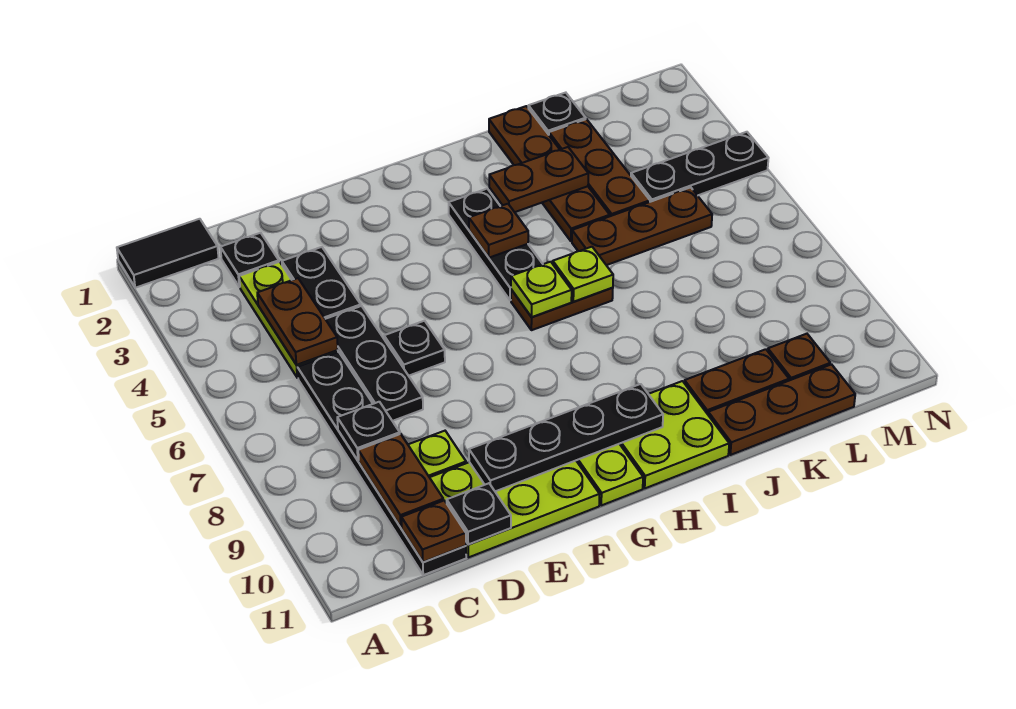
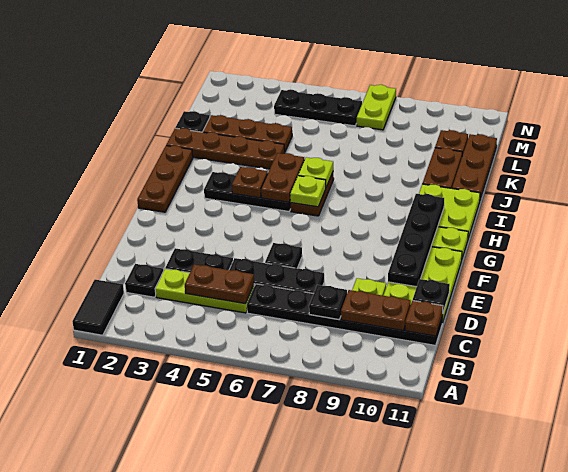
brown 1x2 plate [489,147,588,212] -> brown 1x2 plate moved to [261,153,304,202]
brown 1x3 plate [572,187,712,265] -> brown 1x3 plate moved to [137,146,193,212]
black 1x3 plate [631,132,768,202] -> black 1x3 plate turned to [274,90,362,126]
none -> lime 1x2 plate [357,85,396,130]

